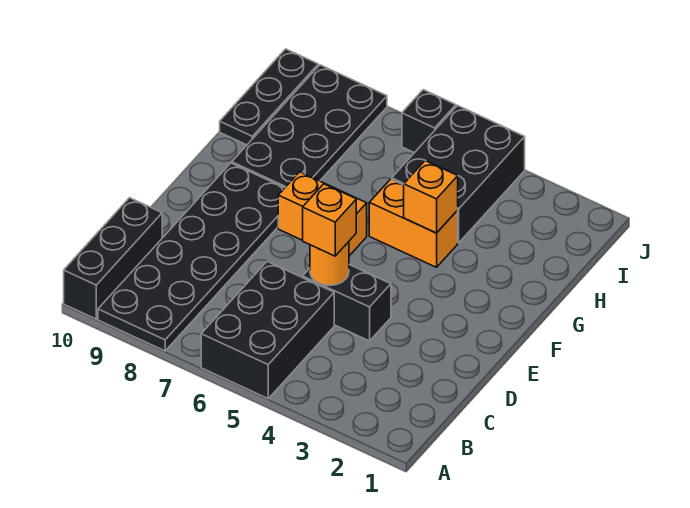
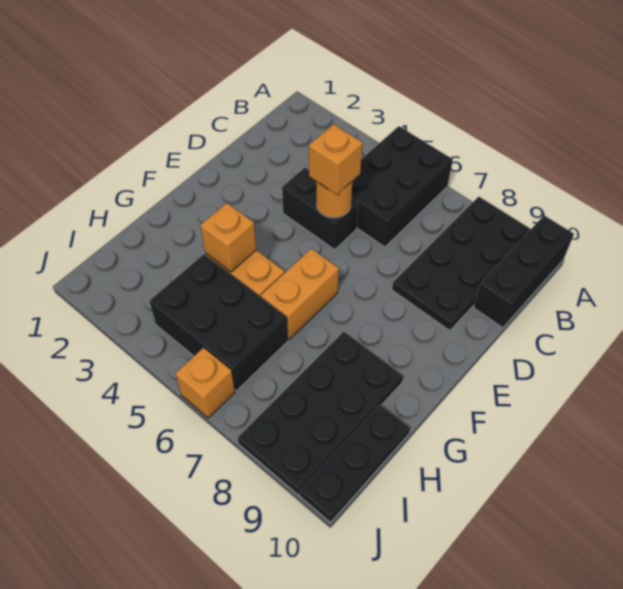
black 2x6 plate [98,163,284,351] -> black 2x4 plate [392,197,531,331]
orange 1x2 brick [278,172,367,256] -> orange 1x2 brick turned to [261,249,339,339]
black 2x3 brick [392,106,525,243] -> black 2x3 brick turned to [149,254,288,391]
black 1x1 brick [402,90,456,153] -> orange 1x1 brick [176,348,235,418]

